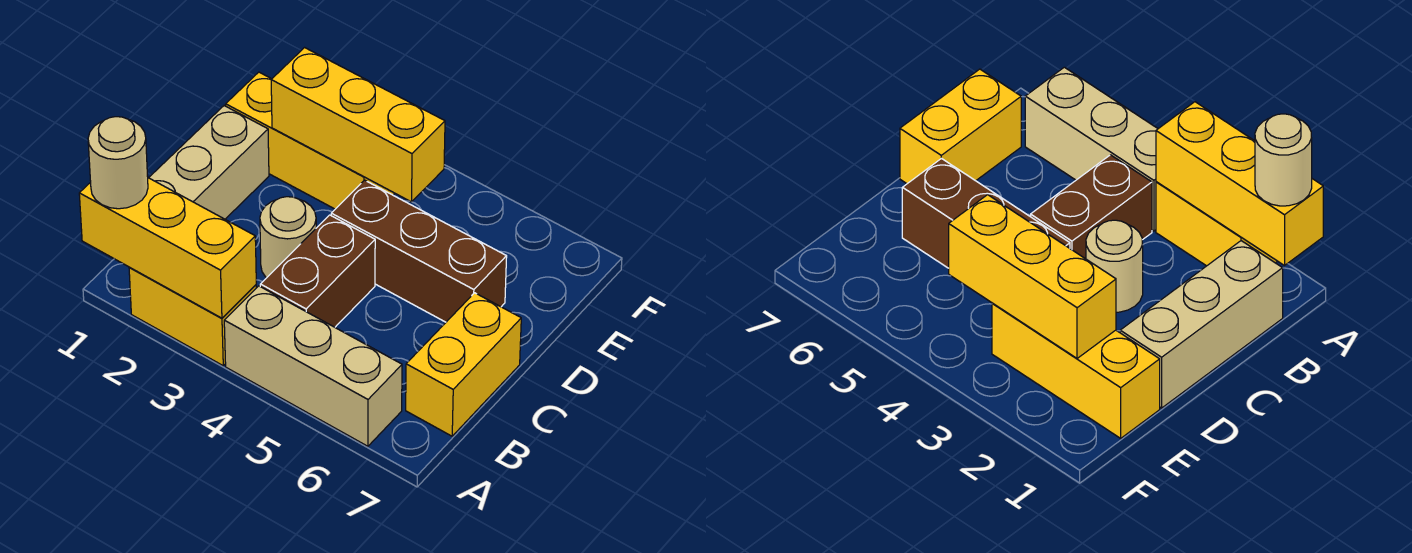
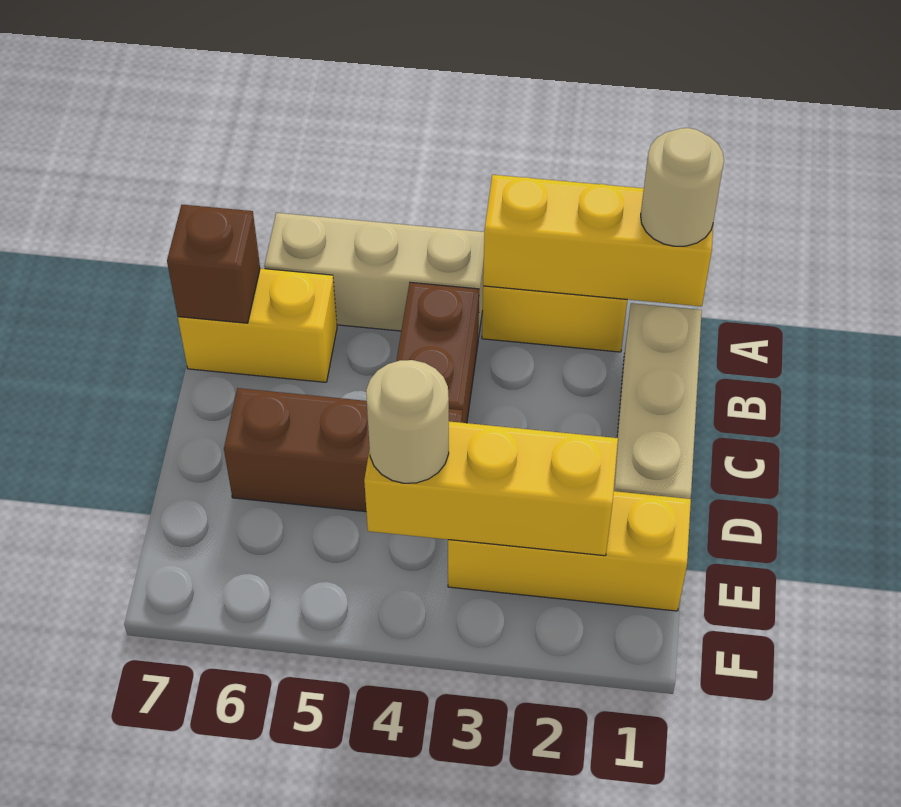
yellow 1x2 brick [406,293,521,436] -> yellow 1x2 brick turned to [178,268,337,382]
none -> brown 1x1 brick [167,205,260,323]
tan 1x1 round brick [260,197,316,278] -> tan 1x1 round brick moved to [366,360,449,483]

